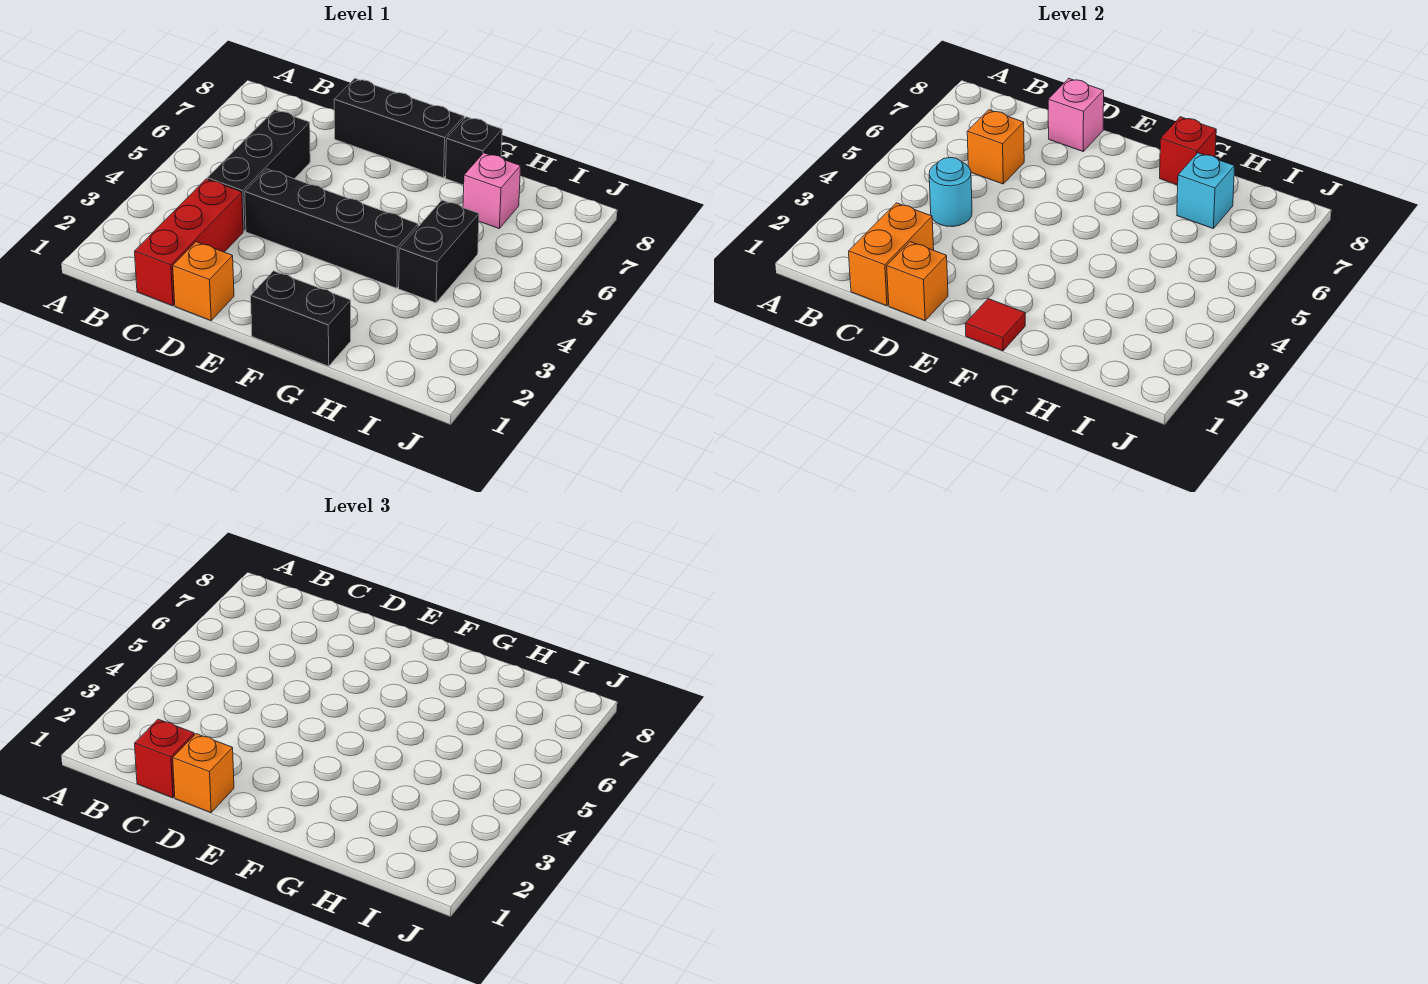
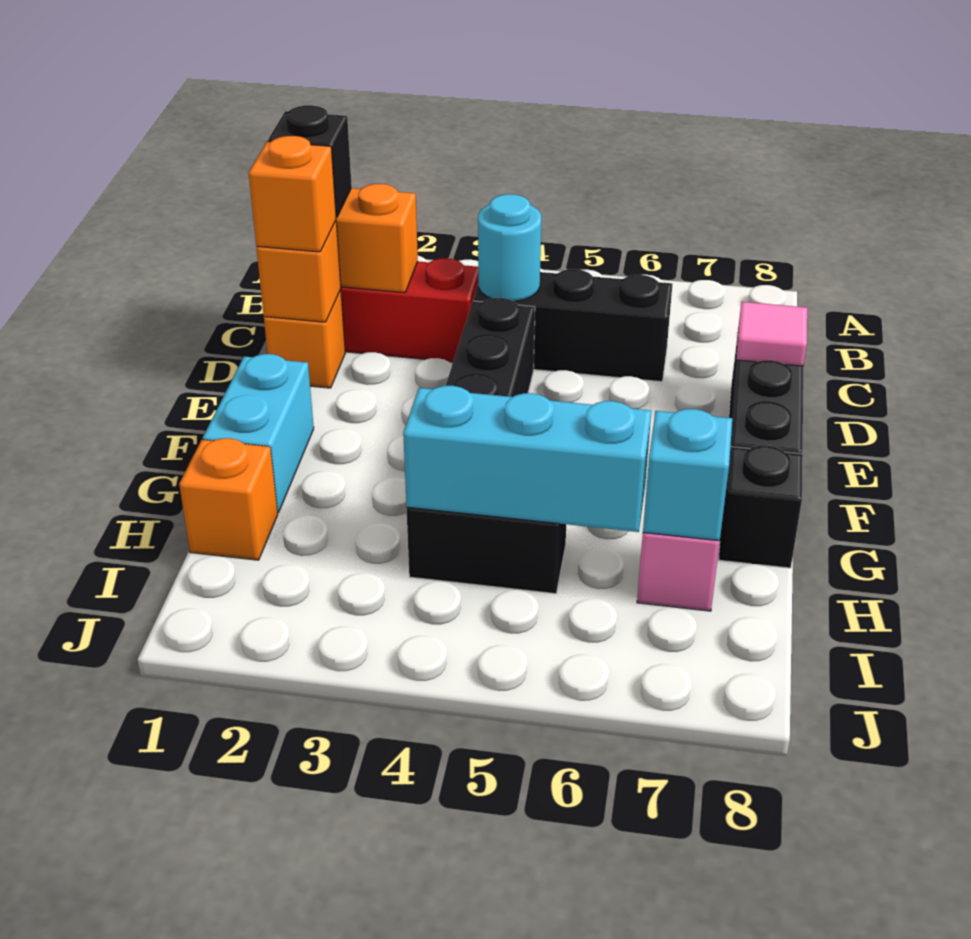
red 1x1 brick [135,719,194,798] -> black 1x1 brick [268,105,352,218]
orange 1x1 brick [967,110,1024,184] -> orange 1x1 brick moved to [179,438,278,560]
pink 1x1 brick [1048,78,1104,151] -> pink 1x1 tile [736,302,807,366]
black 1x2 brick [251,271,351,366] -> cyan 1x2 brick [203,354,314,513]
red 1x1 tile [965,299,1025,351] -> none
red 1x1 brick [1160,117,1216,185] -> none
none -> cyan 1x3 brick [403,386,651,532]

